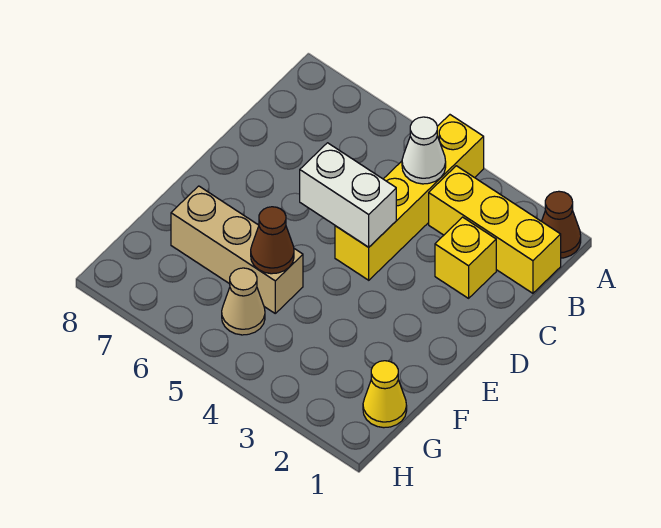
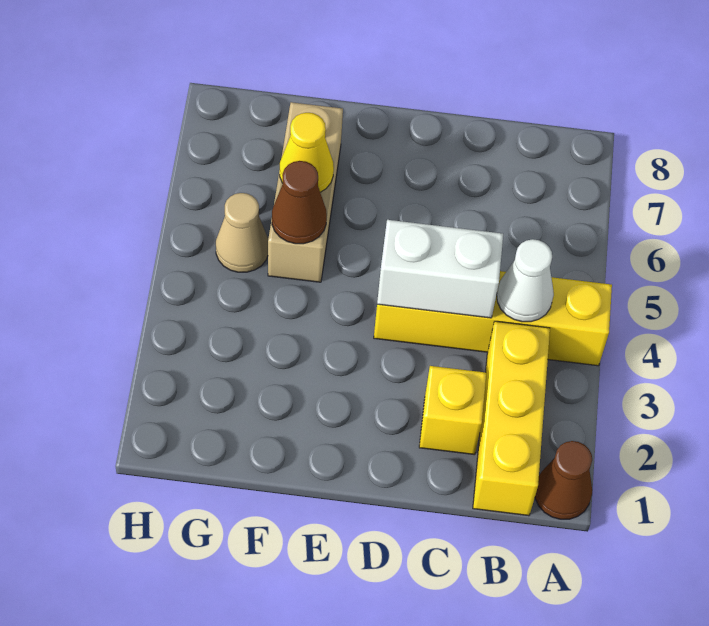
white 1x2 brick [300,143,396,247] -> white 1x2 brick turned to [377,220,503,318]
yellow 1x1 cone [363,361,407,428] -> yellow 1x1 cone moved to [280,113,334,192]

